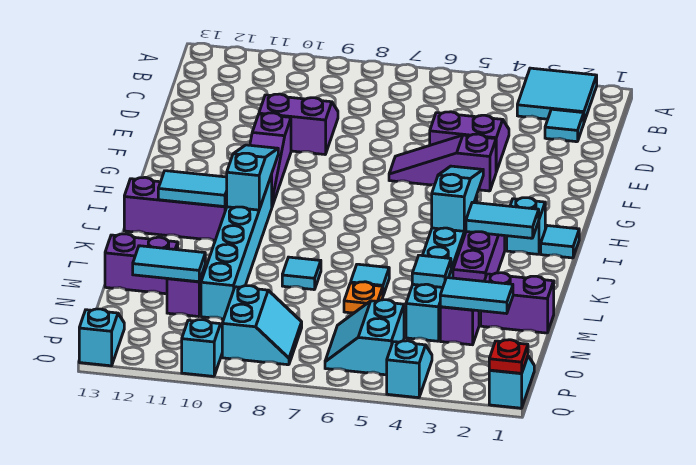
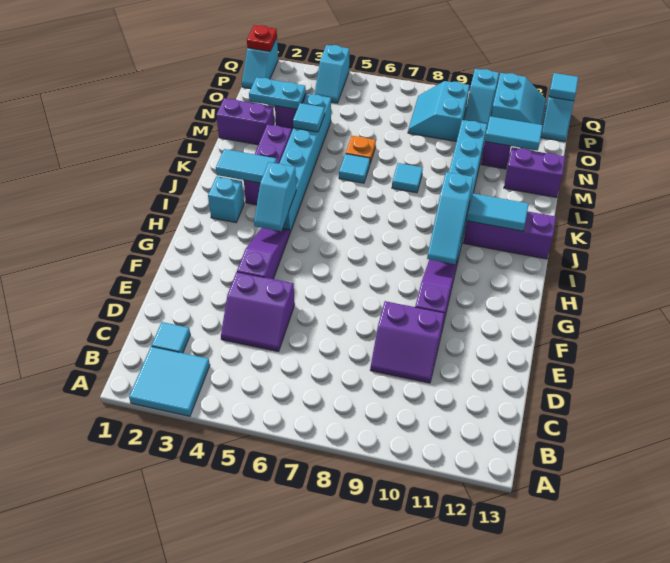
purple 1x3 slope [389,134,496,191] -> purple 1x3 slope turned to [237,228,290,279]
cyan 1x3 slope [432,166,483,231] -> cyan 1x2 slope [254,162,296,231]
cyan 1x1 tile [541,226,579,258] -> cyan 1x1 tile moved to [549,73,578,101]
cyan 1x2 tile [440,277,513,314] -> cyan 1x2 plate [249,77,306,109]
cyan 2x2 slope [325,300,404,375] -> cyan 2x2 slope moved to [491,73,546,125]

